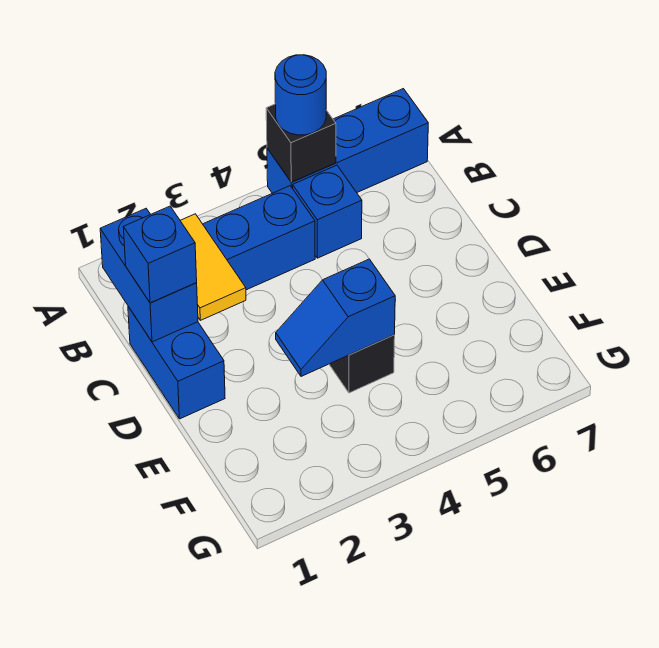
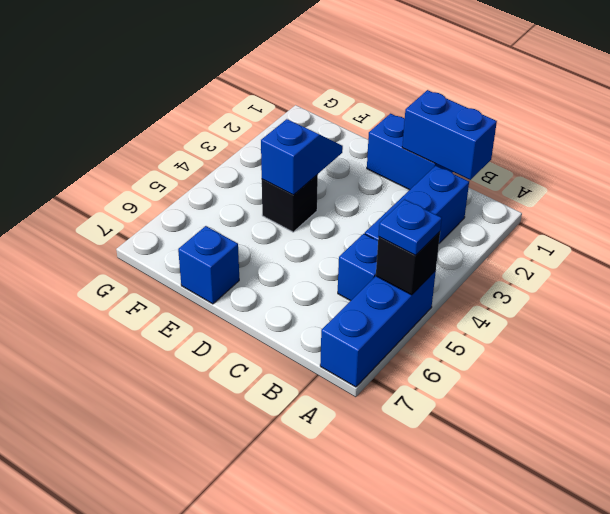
blue 1x1 round brick [275,55,326,135] -> blue 1x1 plate [378,199,442,256]
yellow 1x2 tile [180,214,246,320] -> none
blue 1x1 brick [123,206,197,303] -> blue 1x1 brick moved to [178,226,239,304]

